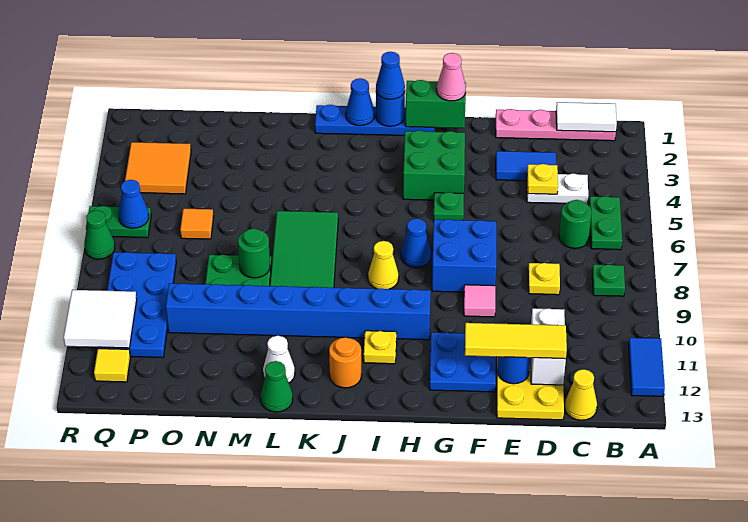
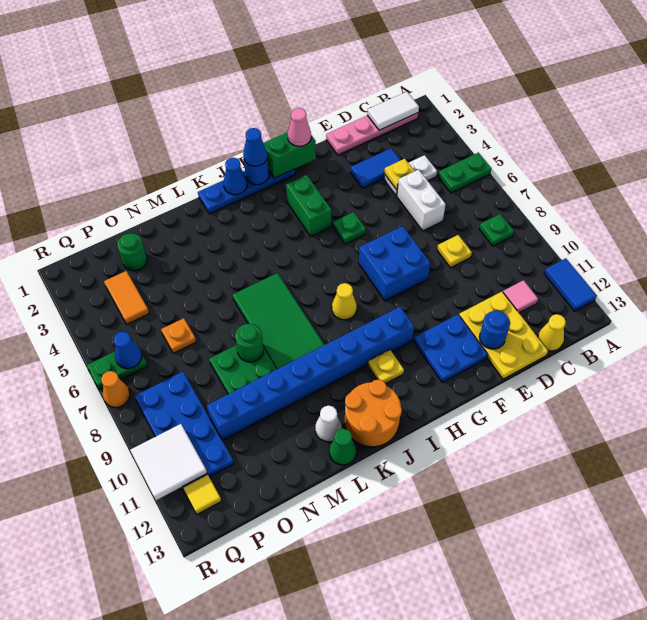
green 1x2 plate [589,196,622,250] -> green 1x2 plate turned to [438,153,492,193]
green 1x1 round brick [559,200,592,248] -> green 1x1 round brick moved to [117,233,147,271]
white 1x2 brick [531,308,566,385] -> white 1x2 brick moved to [397,169,446,231]
yellow 1x3 tile [465,323,567,359] -> none
pink 1x1 tile [464,285,495,317] -> pink 1x1 tile moved to [503,280,538,313]
green 2x2 brick [403,130,465,200] -> green 1x2 brick [286,175,331,236]
blue 1x1 cone [401,219,431,267] -> none
orange 1x1 round brick [329,337,362,388] -> orange 2x2 round brick [345,380,402,447]
orange 1x1 tile [180,209,214,239] -> orange 1x1 plate [161,318,196,353]
orange 2x2 tile [125,142,191,194] -> orange 1x2 tile [104,271,149,324]
green 1x1 cone [84,210,115,259] -> orange 1x1 cone [101,371,130,407]

